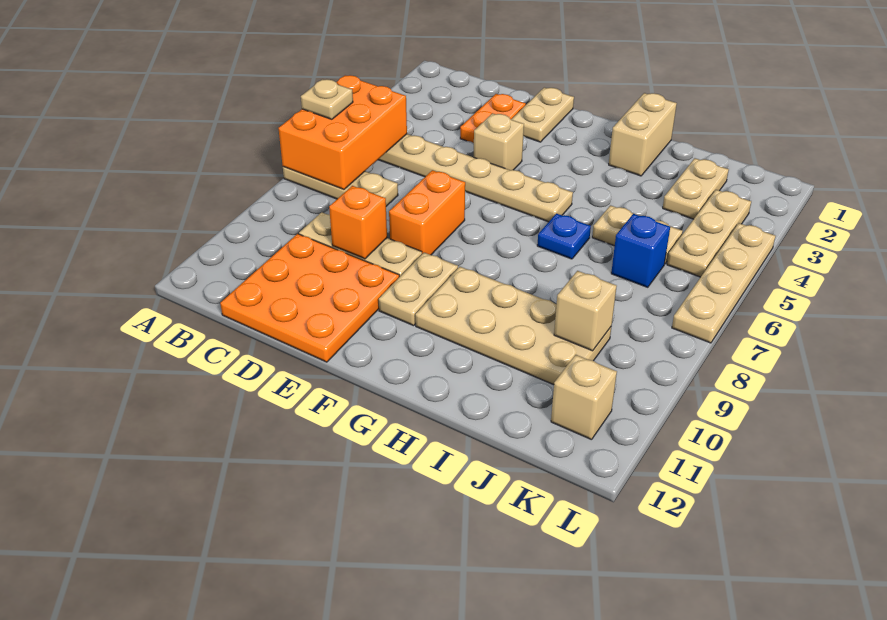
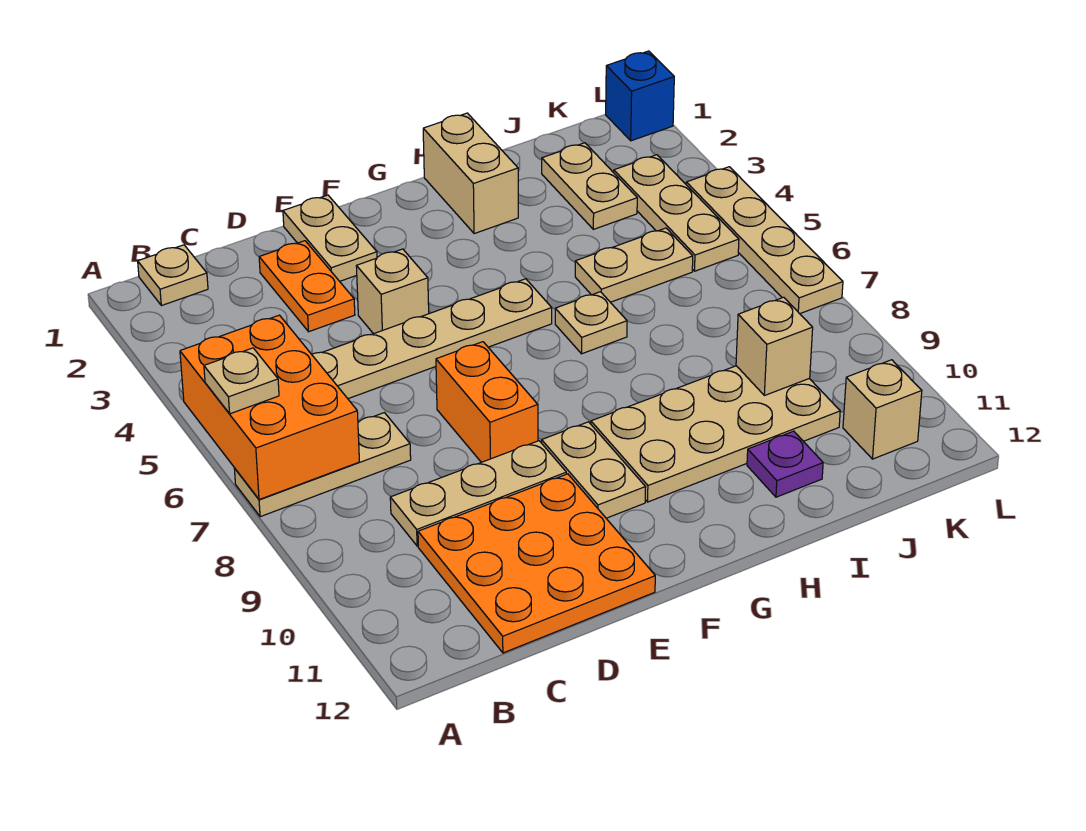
none -> tan 1x1 plate [138,245,208,306]
orange 1x1 brick [329,186,387,259] -> none
blue 1x1 plate [537,214,591,259] -> tan 1x1 plate [555,292,627,354]
none -> purple 1x1 plate [747,431,823,497]
blue 1x1 brick [611,214,670,287] -> blue 1x1 brick moved to [606,51,674,141]

